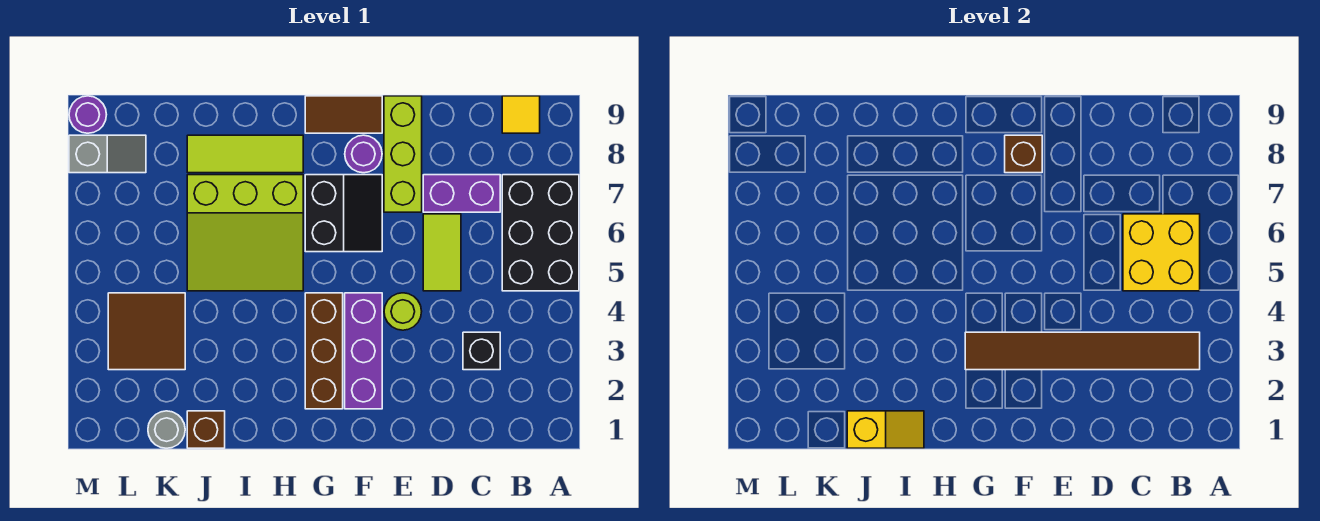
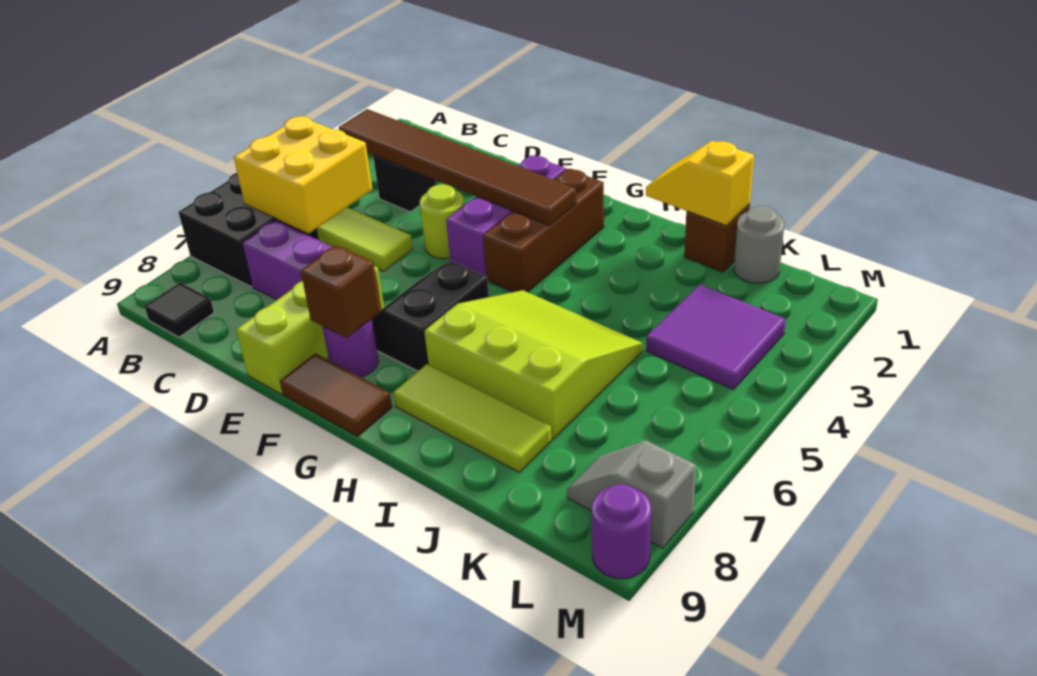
yellow 1x1 tile [502,96,540,133] -> black 1x1 tile [145,283,214,337]
lime 1x2 tile [423,214,461,291] -> lime 1x2 tile turned to [316,207,413,271]
brown 2x2 tile [108,293,185,370] -> purple 2x2 tile [646,284,786,389]

